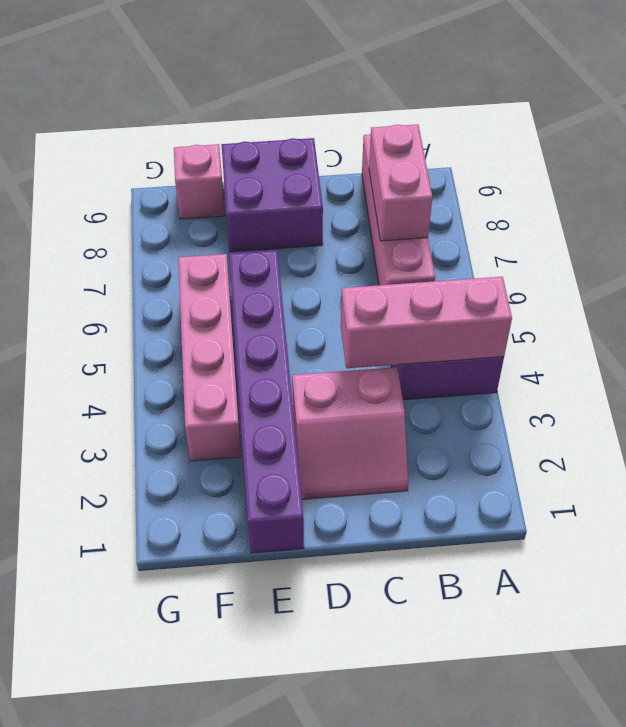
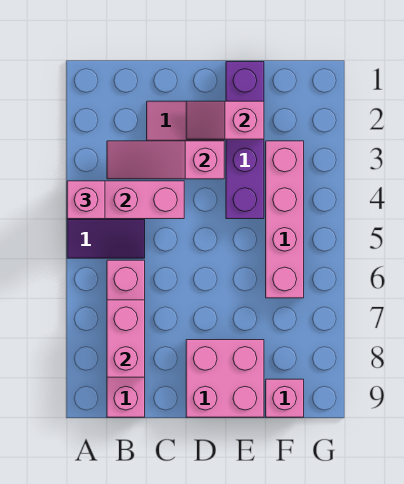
none -> pink 1x1 brick [67,181,105,219]
none -> pink 1x3 slope [107,141,224,179]
none -> pink 1x2 slope [186,101,264,139]
purple 2x2 brick [221,138,323,252] -> pink 2x2 brick [186,340,264,417]
purple 1x6 brick [229,250,304,553] -> purple 1x4 brick [226,62,264,219]

